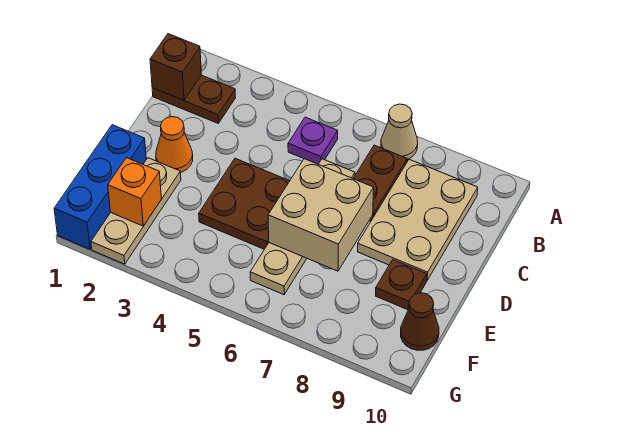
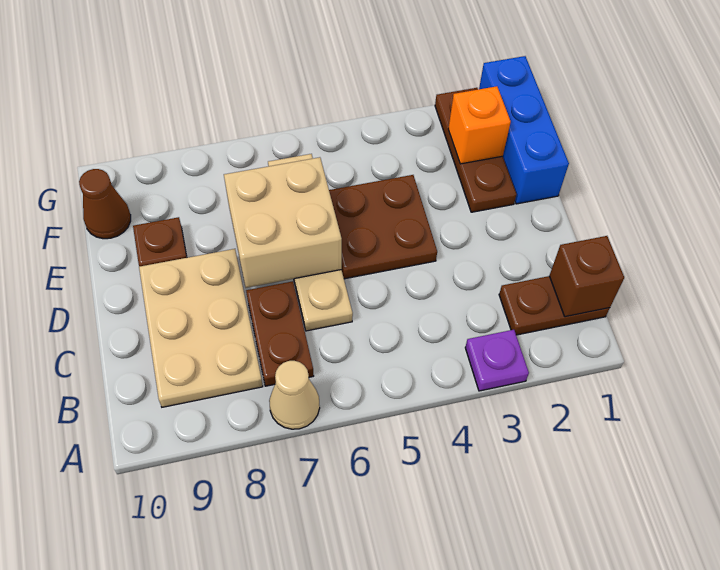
purple 1x1 plate [288,117,338,164] -> purple 1x1 plate moved to [465,330,529,391]
orange 1x1 cone [156,117,193,172] -> none
tan 1x3 plate [91,158,181,264] -> brown 1x3 plate [435,88,516,212]

